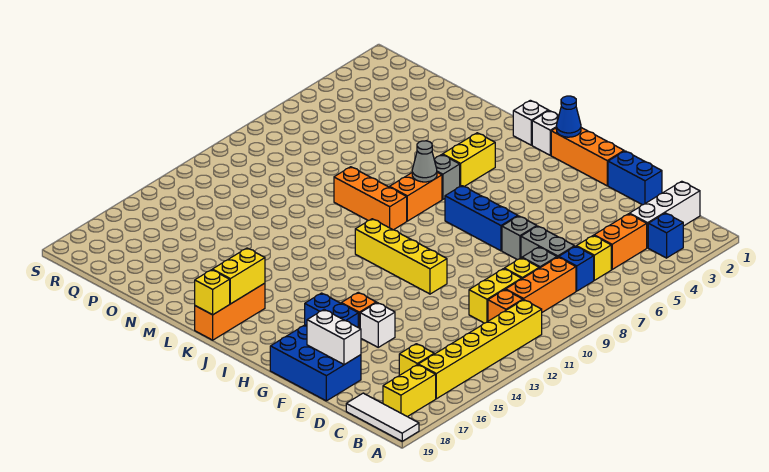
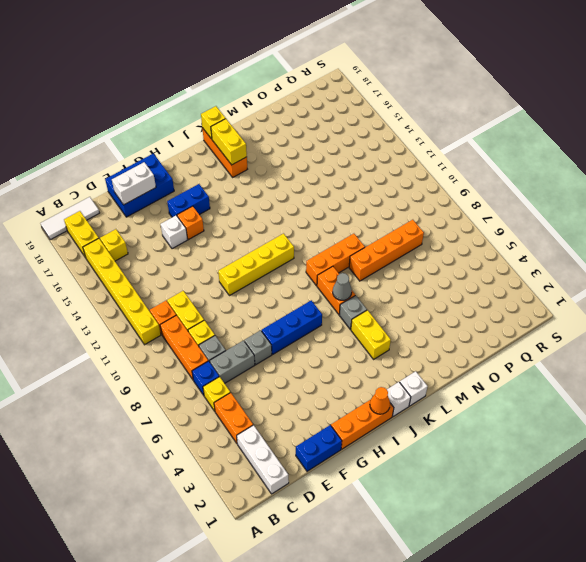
blue 1x1 brick [648,213,683,258] -> none
blue 1x1 cone [556,96,581,137] -> orange 1x1 cone [370,387,390,414]
none -> orange 1x4 brick [349,220,424,281]

